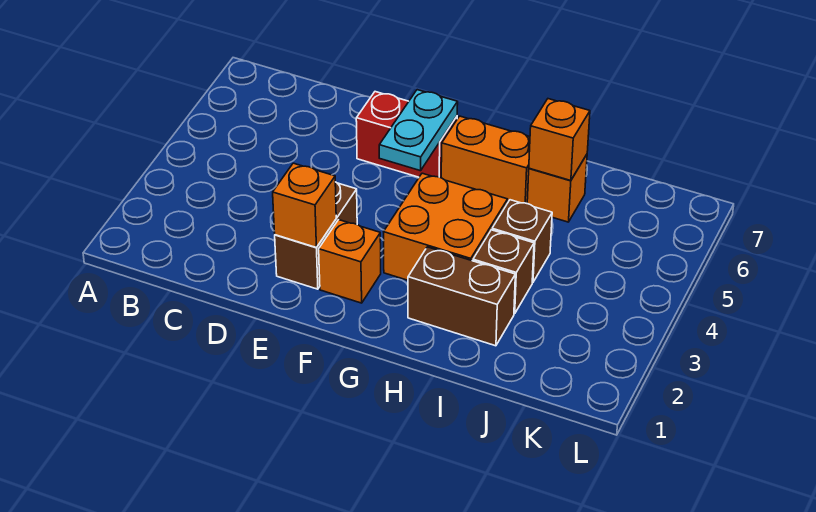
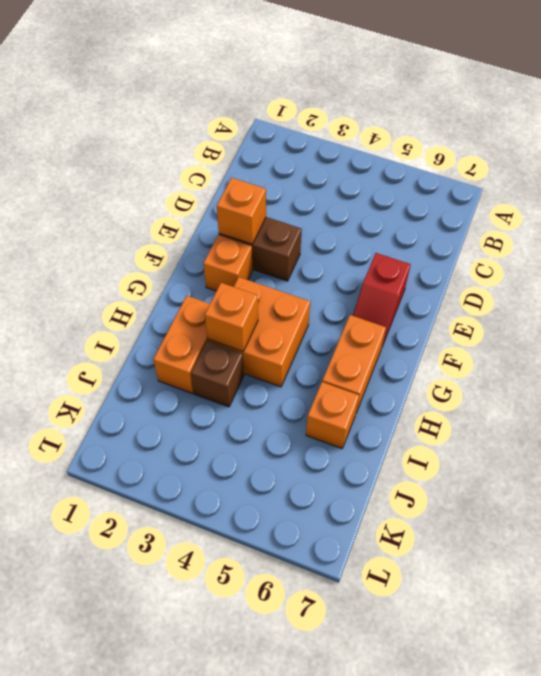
red 1x2 brick [356,92,457,178] -> red 1x2 slope [353,253,411,346]
cyan 1x2 plate [379,90,458,171] -> none
brown 1x2 brick [408,247,515,346] -> orange 1x2 brick [153,296,210,393]
brown 1x1 brick [492,200,552,282] -> none
orange 1x1 brick [529,99,590,181] -> orange 1x1 brick moved to [205,283,258,352]

